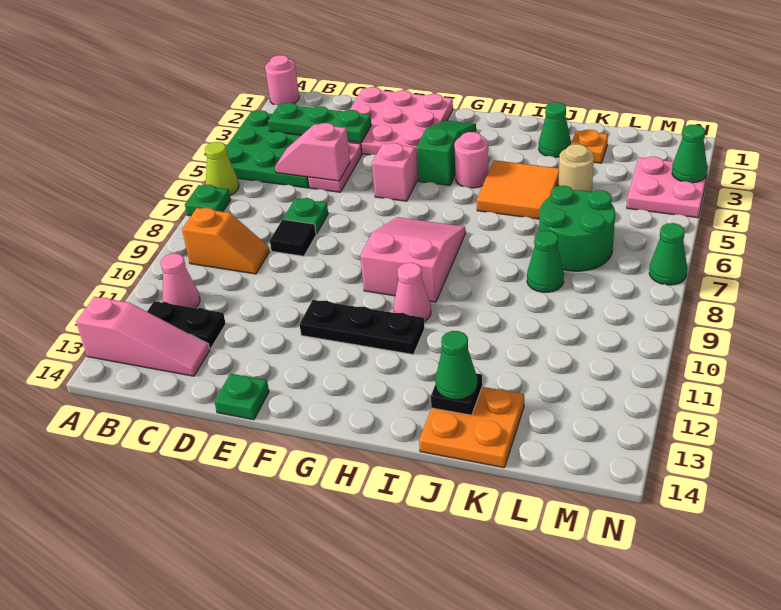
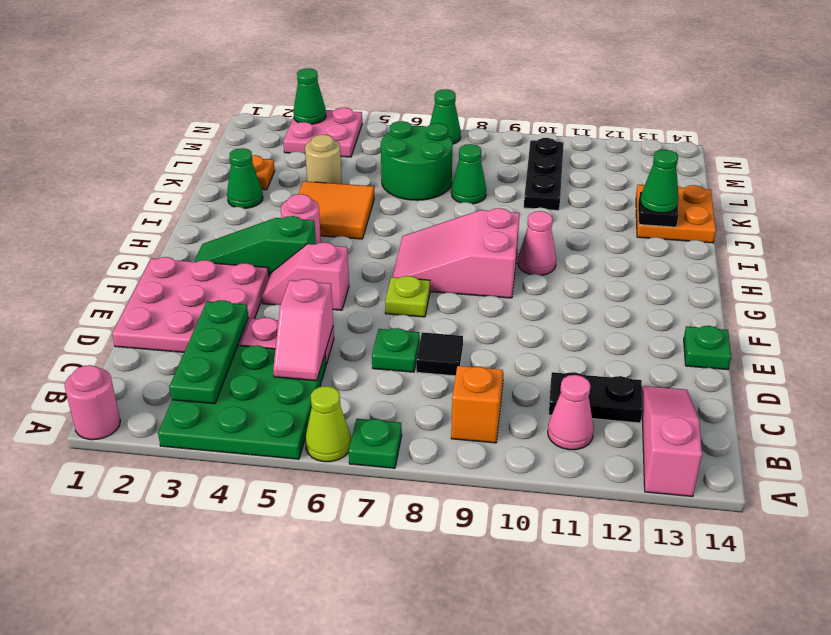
black 1x2 plate [147,301,226,349] -> black 1x2 plate turned to [549,372,643,423]
none -> lime 1x1 plate [385,276,430,317]
black 1x3 plate [299,300,425,354] -> black 1x3 plate moved to [524,138,564,210]

